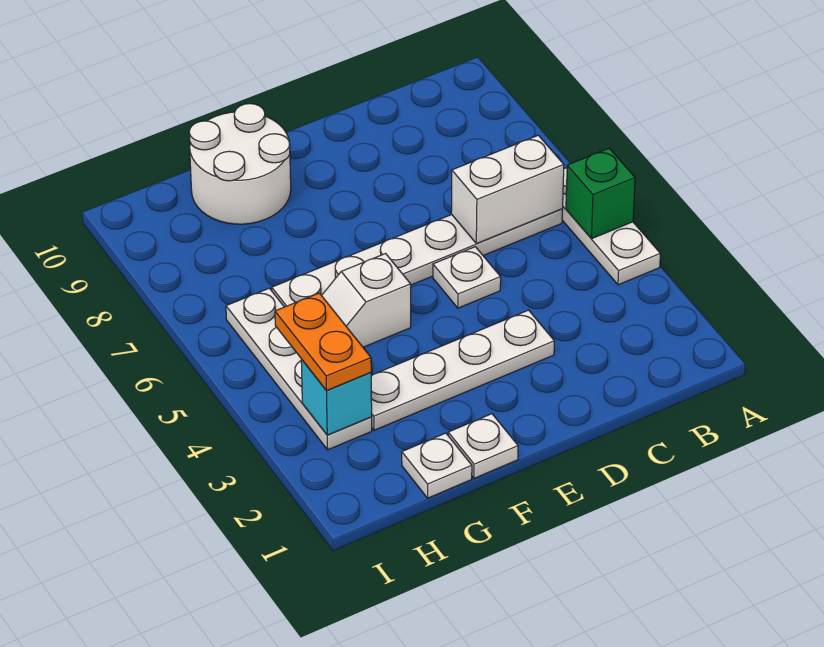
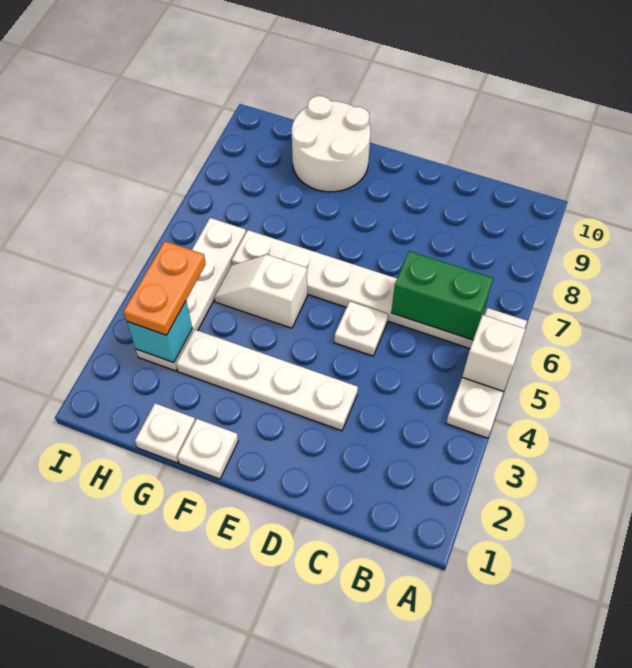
green 1x1 brick [566,148,635,239] -> white 1x1 brick [462,315,526,392]
white 1x2 brick [451,135,564,244] -> green 1x2 brick [391,251,493,340]

